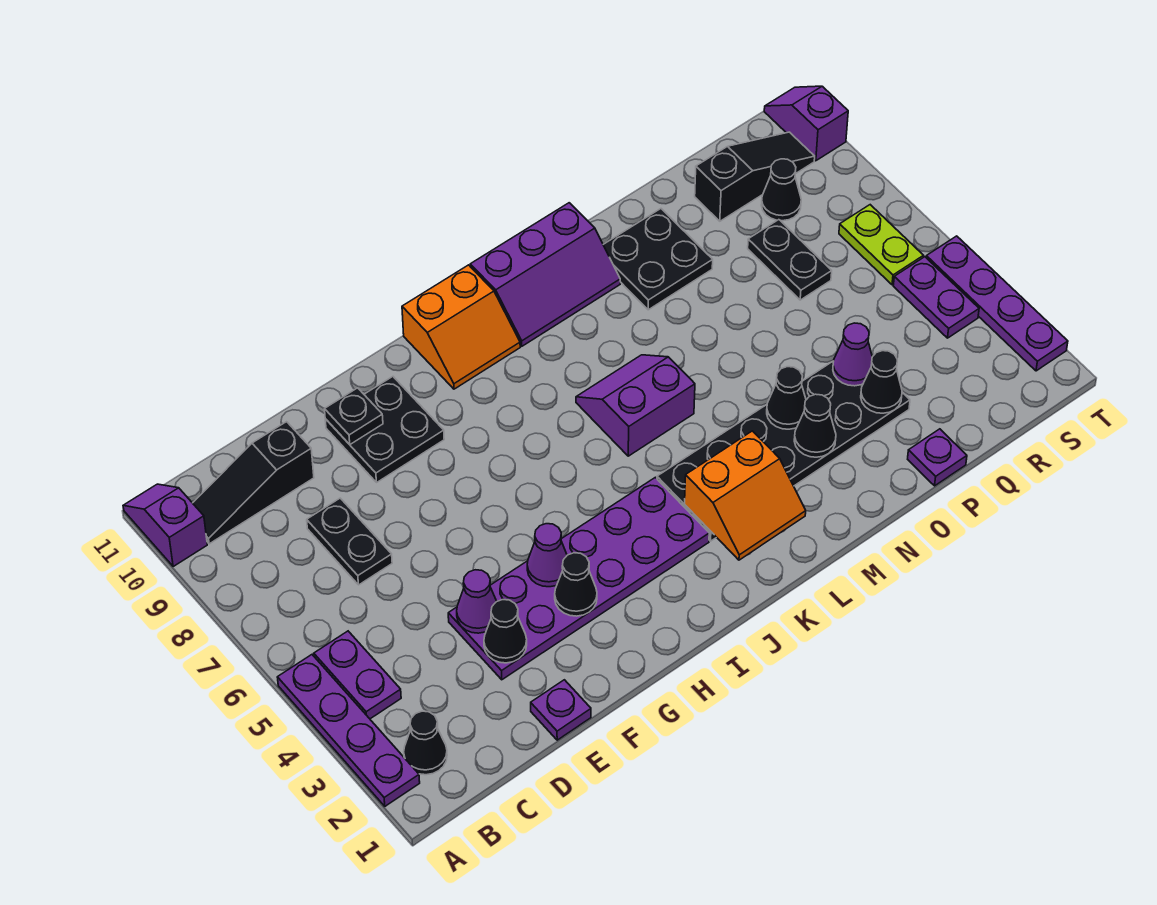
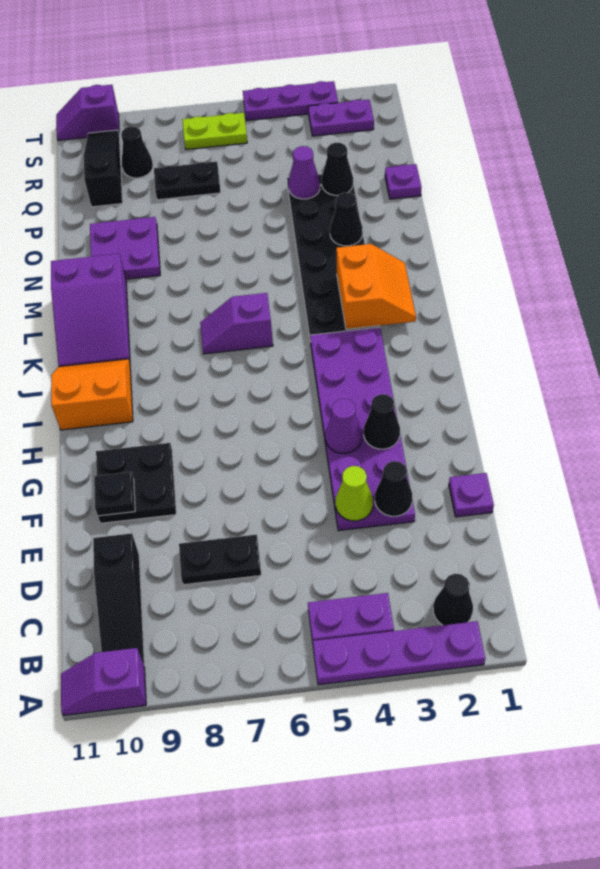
purple 1x1 cone [457,570,497,633] -> lime 1x1 cone [335,466,373,521]
orange 2x2 slope [402,265,520,389] -> orange 2x2 slope turned to [51,359,133,430]
purple 2x2 slope [576,355,695,456] -> purple 1x2 slope [200,293,273,354]
purple 2x3 slope [470,203,620,346] -> purple 2x3 slope turned to [51,254,130,367]
black 1x1 cone [767,367,806,429] -> none
black 2x2 plate [603,209,713,310] -> purple 2x2 plate [90,217,160,279]
purple 1x2 plate [893,257,979,338] -> purple 1x2 plate moved to [308,100,374,136]
purple 1x4 plate [926,236,1068,371] -> purple 1x3 plate [243,81,338,121]

